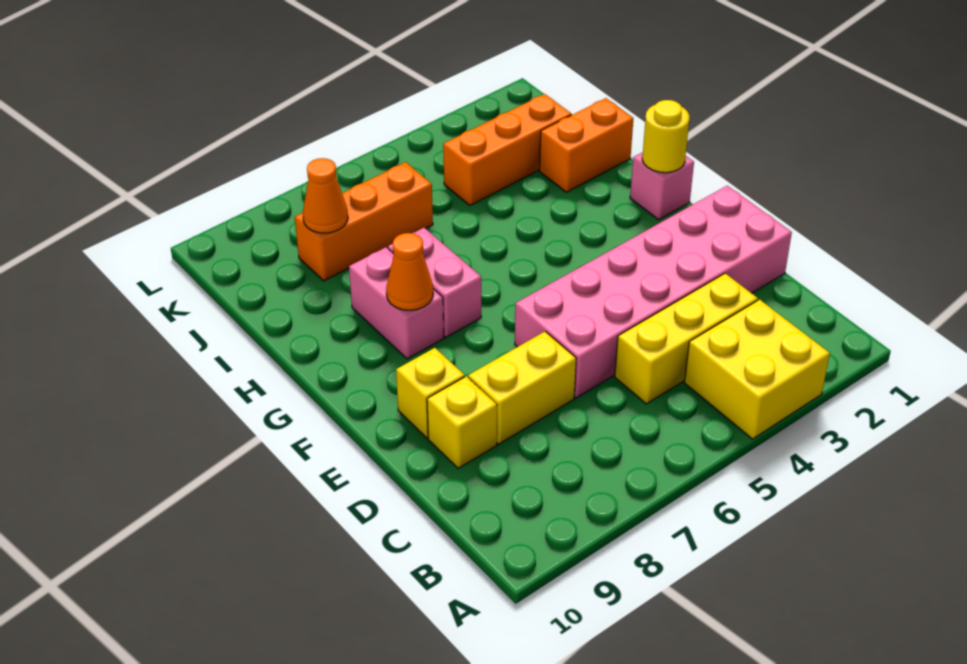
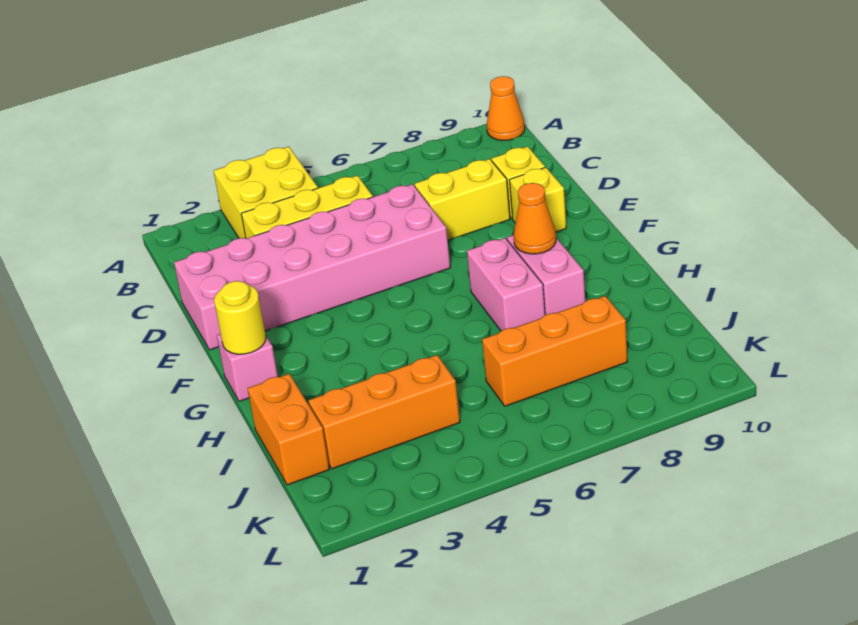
orange 1x2 brick [540,98,633,192] -> orange 1x2 brick turned to [247,374,329,485]
orange 1x1 cone [303,158,348,233] -> orange 1x1 cone moved to [487,76,525,141]

